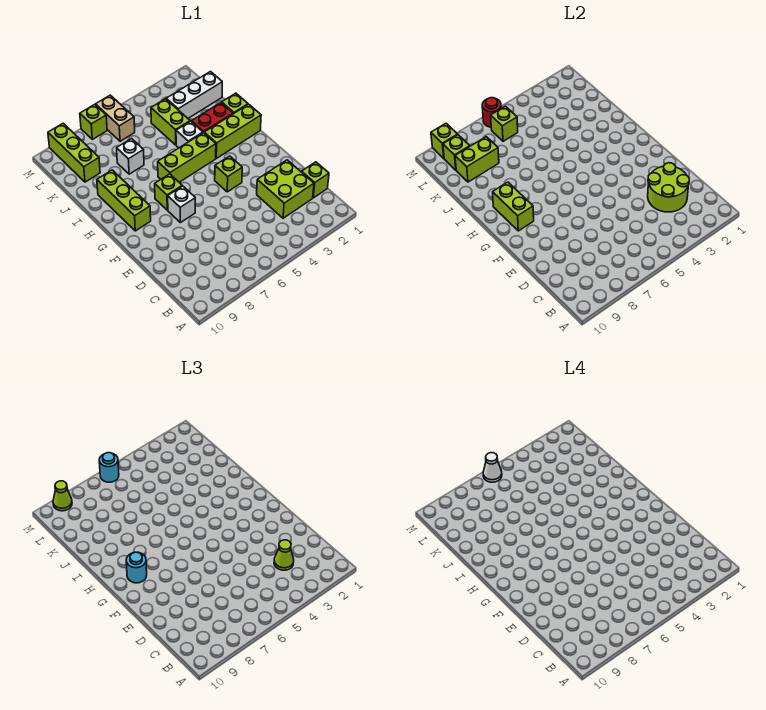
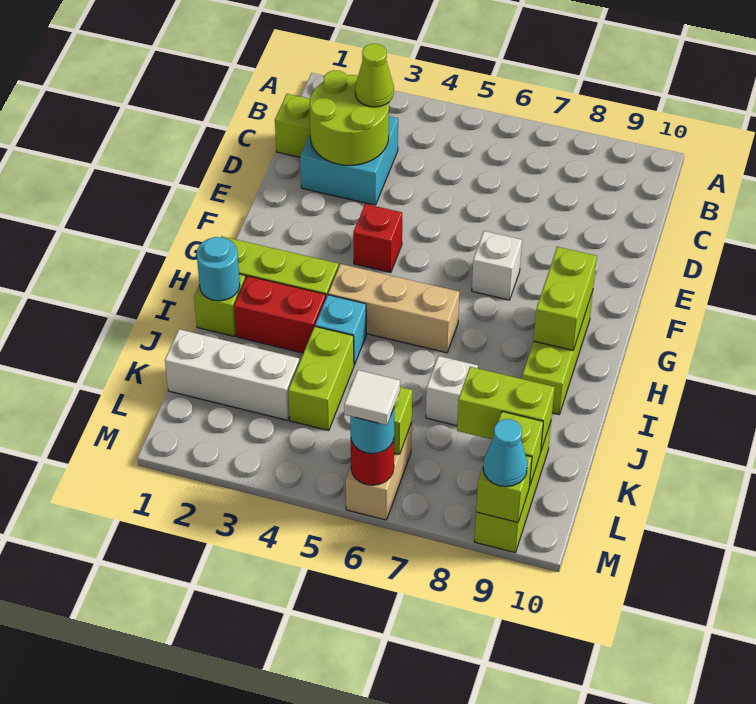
lime 2x2 brick [257,160,314,218] -> cyan 2x2 brick [300,116,398,205]
lime 1x1 brick [215,156,242,192] -> red 1x1 brick [353,204,402,273]
lime 1x1 brick [155,174,182,210] -> none
cyan 1x1 round brick [126,552,147,583] -> cyan 1x1 round brick moved to [197,237,240,301]
lime 1x3 brick [158,133,216,182] -> tan 1x3 brick [328,264,459,353]
white 1x1 brick [176,121,203,148] -> cyan 1x1 brick [315,295,366,365]
white 1x1 cone [483,453,502,482] -> white 1x1 tile [344,370,400,425]
lime 1x1 brick [80,104,107,139] -> none
lime 1x1 cone [53,481,72,511] -> cyan 1x1 cone [483,419,528,487]

